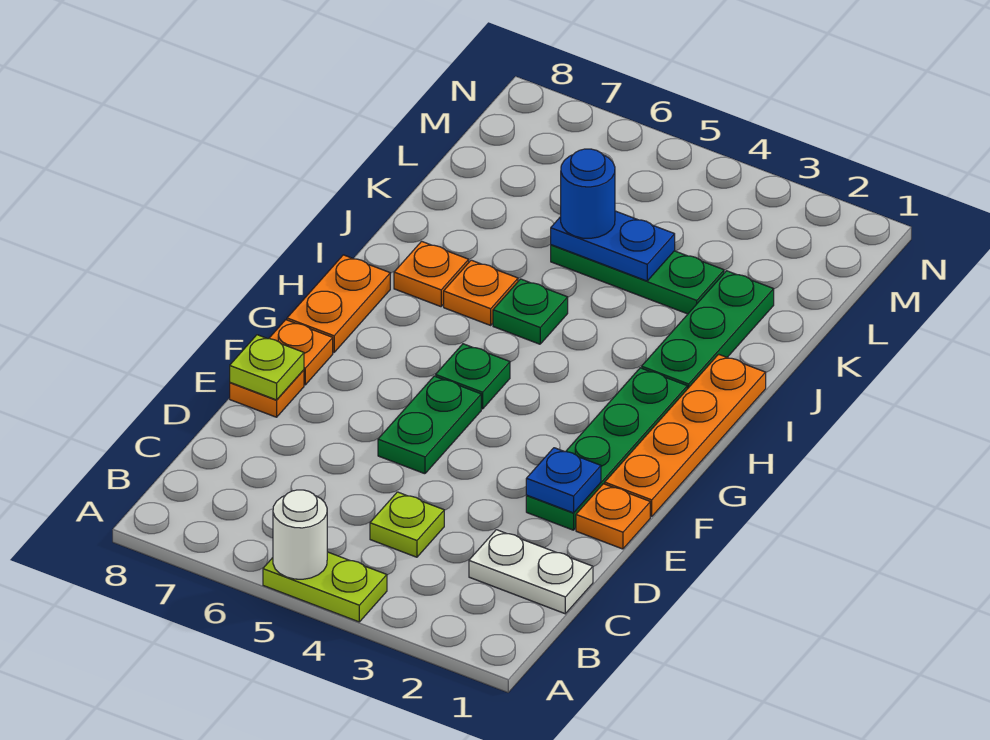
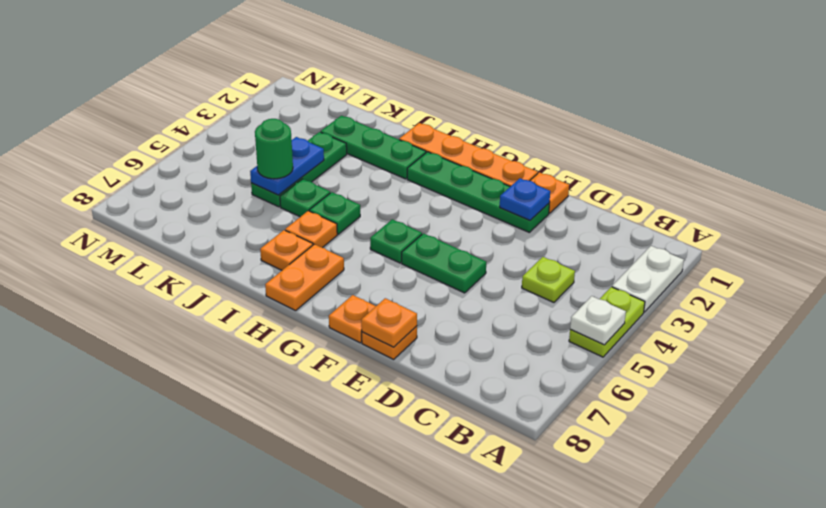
white 1x1 round brick [273,490,327,579] -> white 1x1 plate [570,296,626,345]
white 1x2 plate [469,530,593,614] -> white 1x2 plate moved to [612,246,684,312]
lime 1x1 plate [230,335,304,400] -> orange 1x1 plate [361,298,417,347]
orange 1x2 plate [287,255,390,352] -> orange 1x2 plate turned to [265,244,344,311]
none -> green 1x1 plate [280,179,330,217]
blue 1x1 round brick [561,149,615,238] -> green 1x1 round brick [255,119,293,179]

